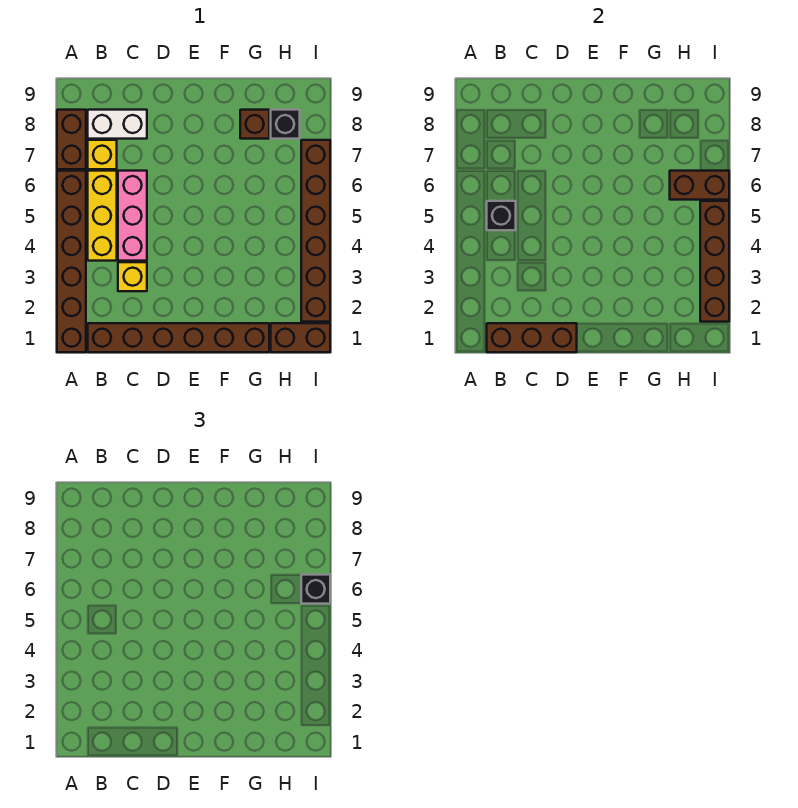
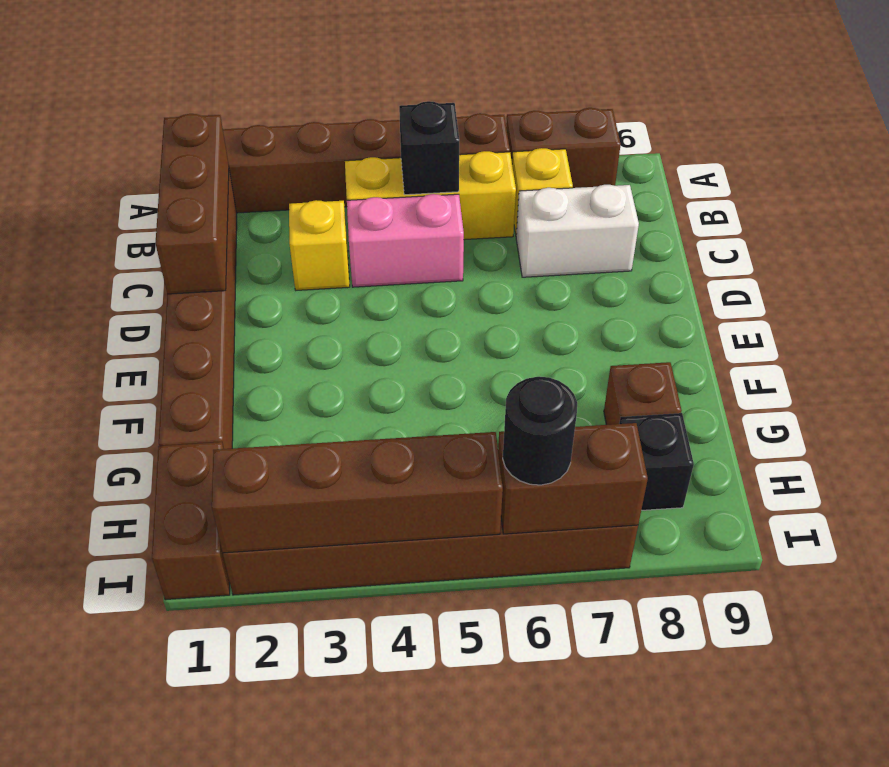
white 1x2 brick [88,110,147,139] -> white 1x2 brick turned to [516,185,639,277]
pink 1x3 brick [118,171,147,261] -> pink 1x2 brick [347,194,464,287]
brown 1x2 brick [670,171,729,200] -> brown 1x2 brick turned to [498,423,648,534]
black 1x1 brick [301,575,330,604] -> black 1x1 round brick [503,377,577,485]

